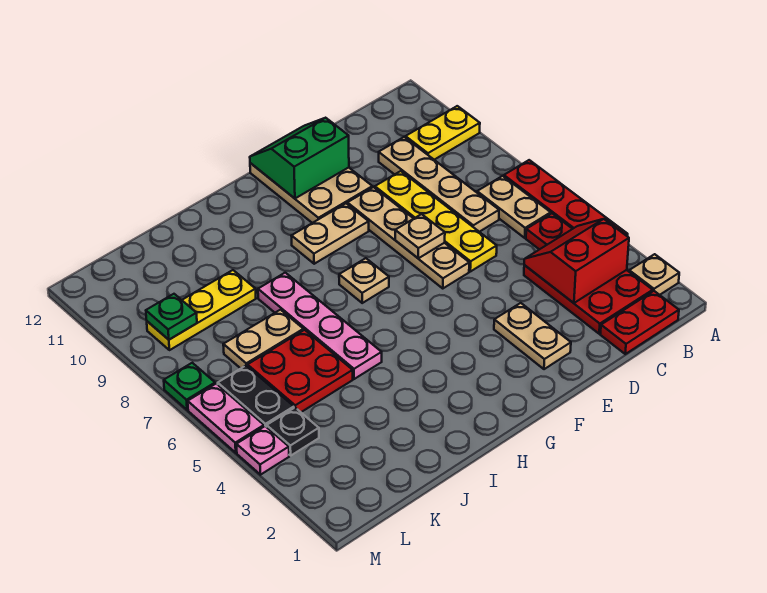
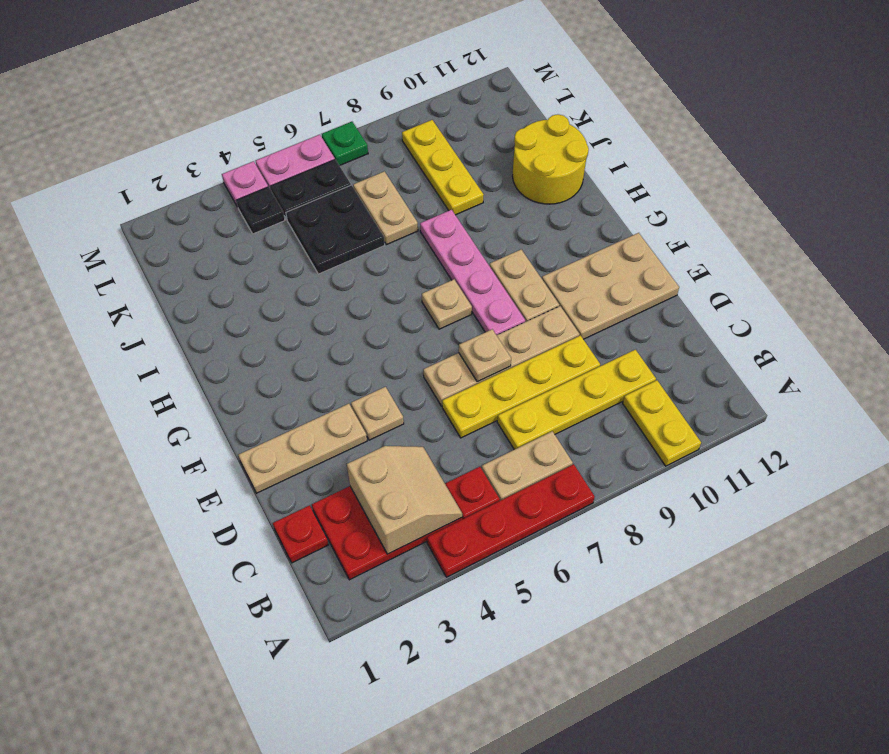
tan 1x1 plate [629,254,679,295] -> tan 1x1 plate moved to [351,387,404,440]
red 1x2 plate [600,291,679,354] -> red 1x1 plate [273,505,329,563]
red 2x2 slope [524,219,629,303] -> tan 2x2 slope [347,446,462,554]
tan 1x4 plate [379,137,499,232] -> yellow 1x4 plate [497,350,656,450]
tan 1x2 plate [494,303,571,369] -> tan 1x3 plate [238,404,367,493]
green 2x2 slope [250,118,349,198] -> none
pink 1x4 plate [258,273,382,379] -> pink 1x4 plate turned to [420,210,525,335]
none -> yellow 2x2 round brick [512,114,589,204]
red 2x2 plate [248,330,353,412] -> black 2x2 plate [286,185,385,274]
green 1x1 plate [146,294,197,340] -> none

